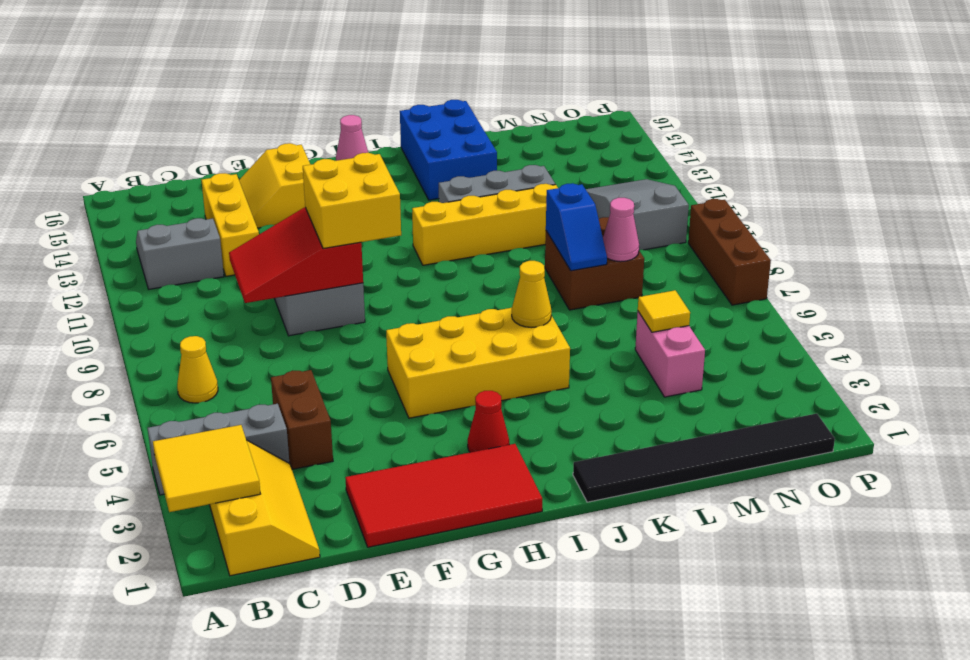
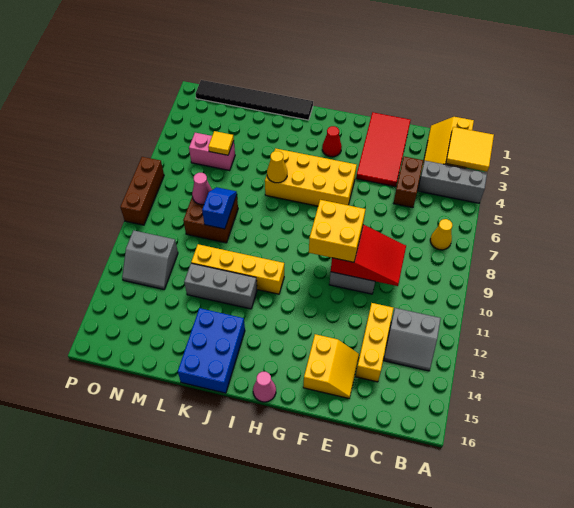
red 2x4 tile [345,444,542,547] -> red 2x4 tile turned to [356,112,410,187]
pink 1x2 brick [635,312,705,397] -> pink 1x2 brick turned to [189,133,235,171]
grey 2x3 slope [586,179,689,250] -> grey 2x2 slope [122,230,178,289]

